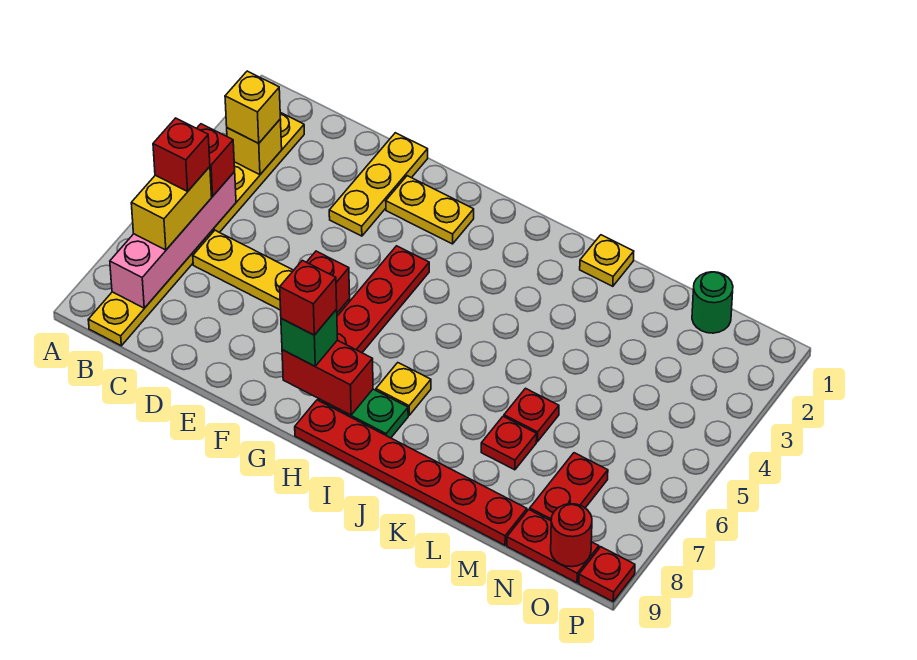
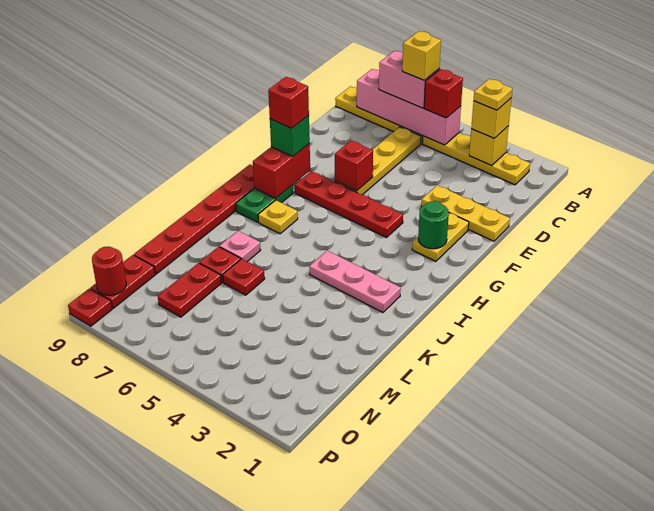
yellow 1x2 brick [131,167,212,250] -> pink 1x2 brick [379,51,439,108]
red 1x1 brick [153,118,210,191] -> yellow 1x1 brick [402,31,441,80]
none -> pink 1x3 plate [309,251,401,312]
yellow 1x1 plate [580,235,634,286] -> yellow 1x1 plate moved to [474,79,513,110]
none -> pink 1x1 plate [220,231,261,262]
green 1x1 round brick [692,272,733,333] -> green 1x1 round brick moved to [418,201,449,249]
red 1x2 plate [530,453,608,521] -> red 1x2 plate turned to [158,263,221,317]

